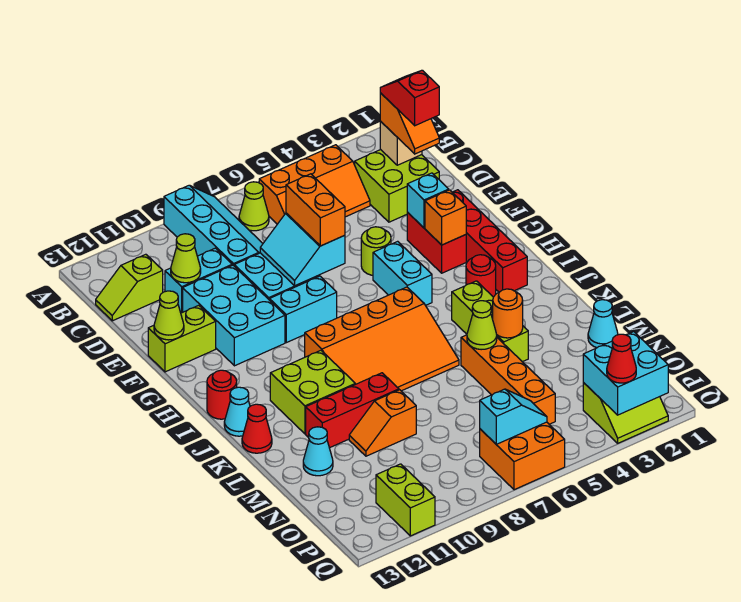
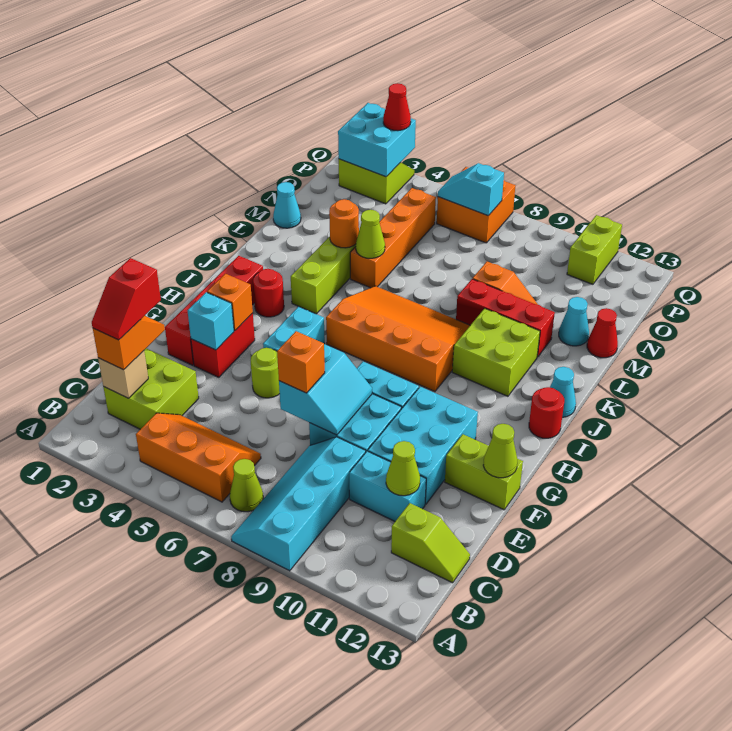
orange 1x2 brick [286,174,345,246] -> orange 1x1 brick [277,331,325,393]
red 1x1 cone [242,404,272,453] -> red 1x1 cone moved to [587,308,618,358]

